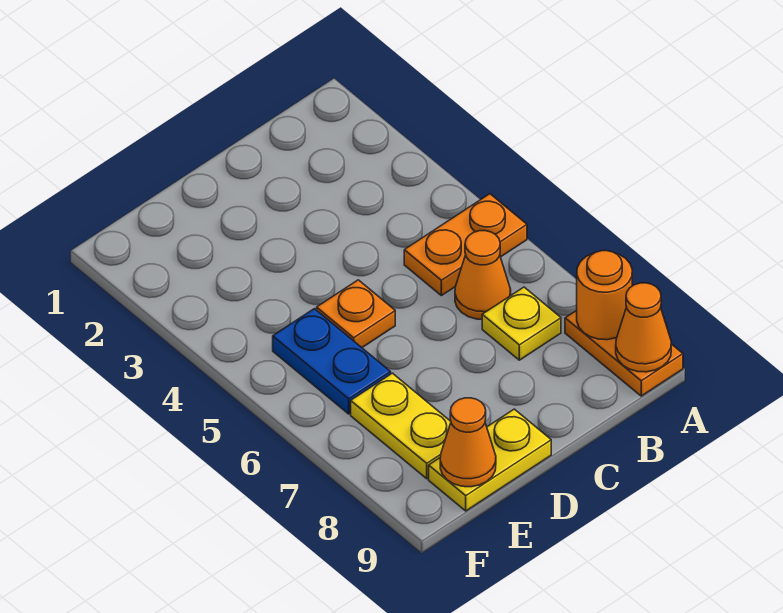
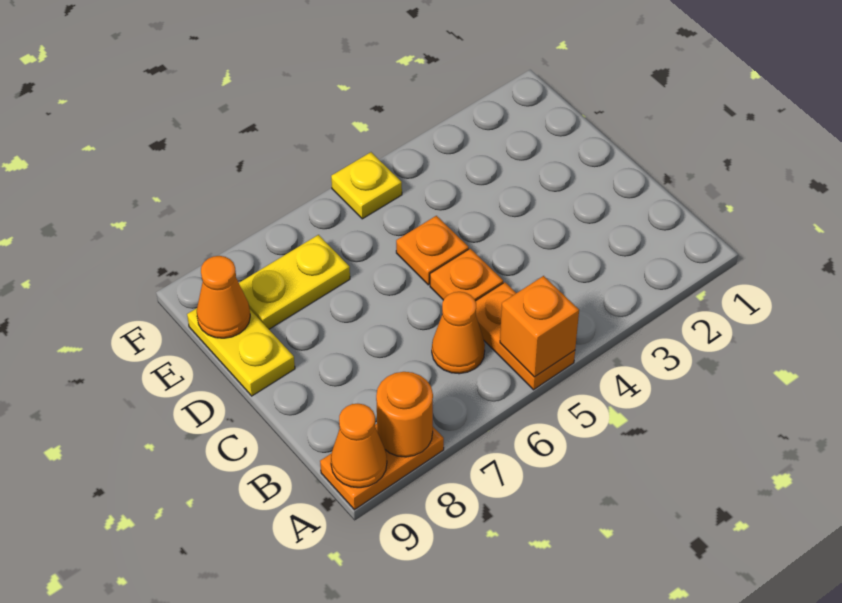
none -> orange 1x1 brick [500,276,579,377]
yellow 1x1 plate [482,287,561,360] -> yellow 1x1 plate moved to [331,152,402,219]
none -> orange 1x1 plate [430,249,503,301]
blue 1x2 plate [273,309,391,414] -> none

